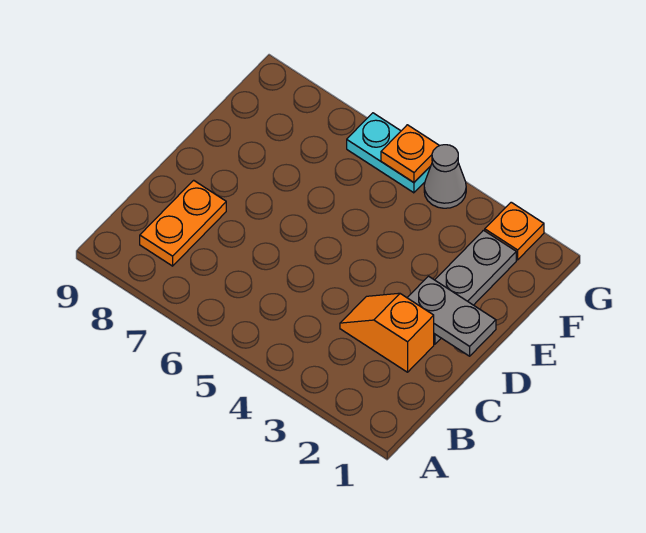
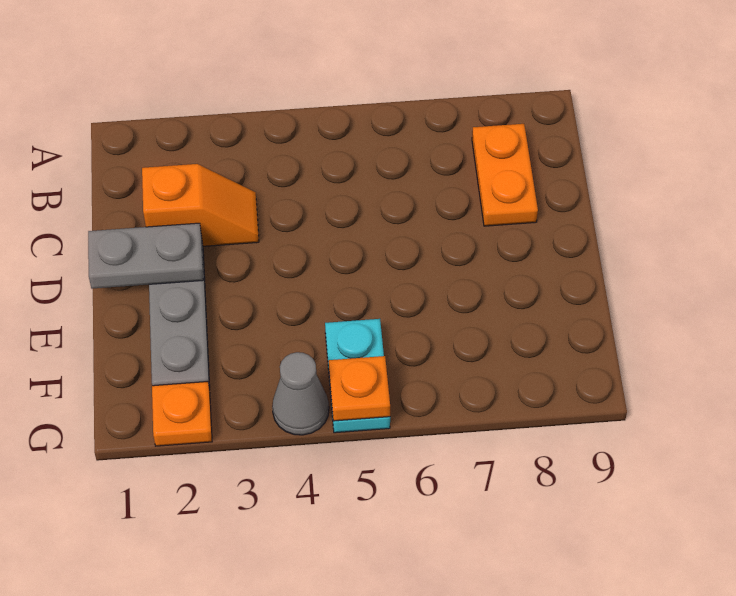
cyan 1x2 plate [347,113,431,193] -> cyan 1x2 plate turned to [325,319,390,433]

